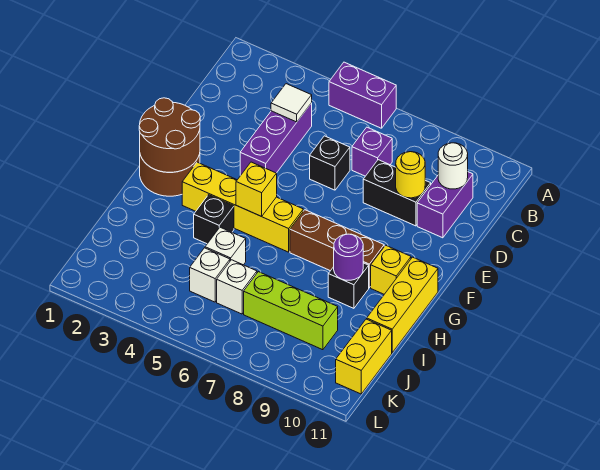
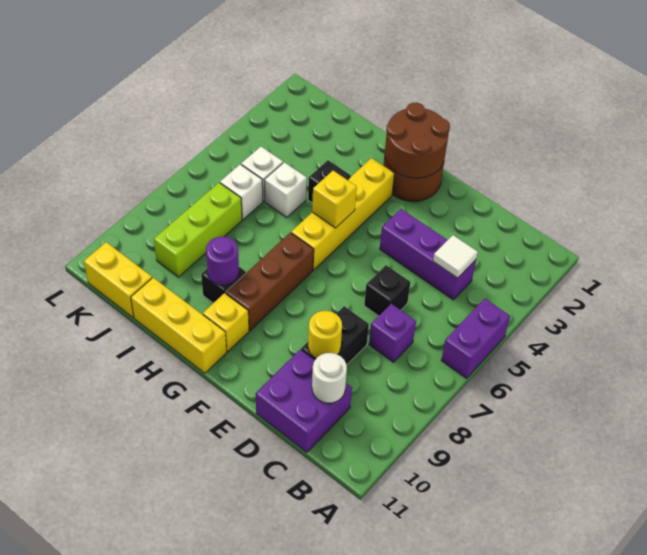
purple 1x2 brick [417,172,473,238] -> purple 2x2 brick [256,349,352,452]

